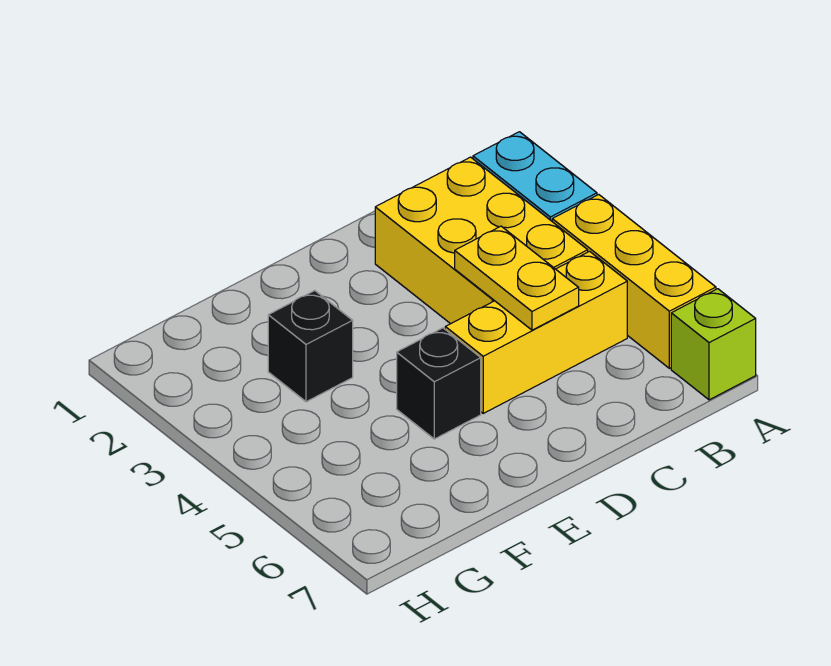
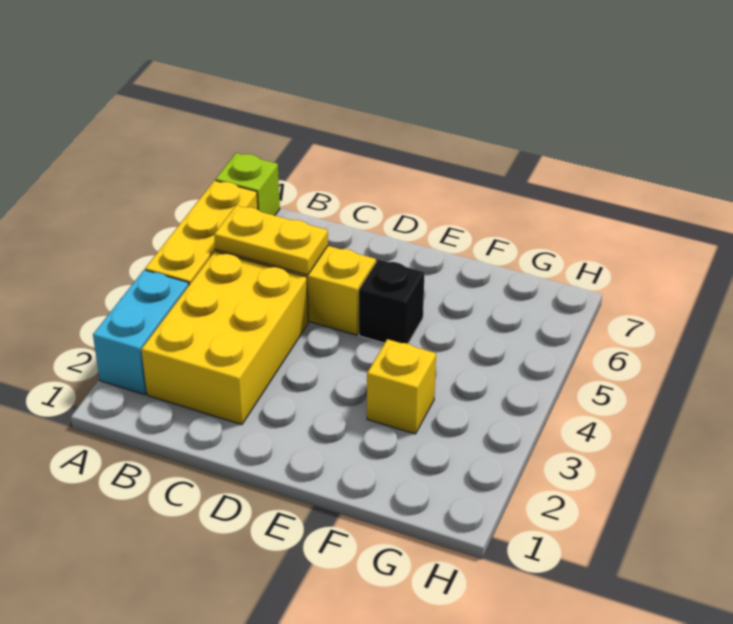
yellow 1x2 plate [455,226,579,330] -> yellow 1x2 plate turned to [214,205,328,275]
black 1x1 brick [268,291,353,402] -> yellow 1x1 brick [367,339,436,434]

